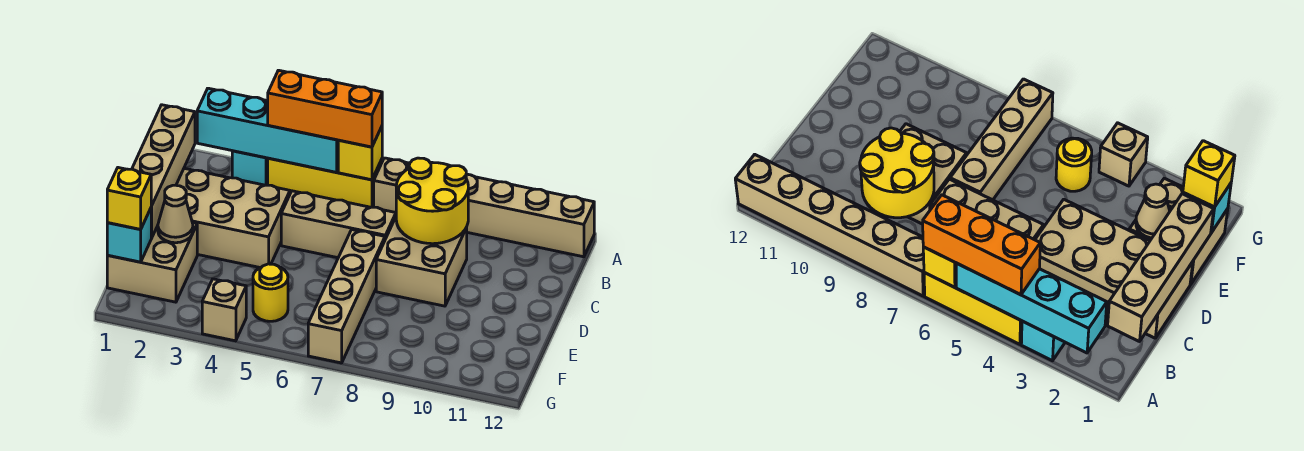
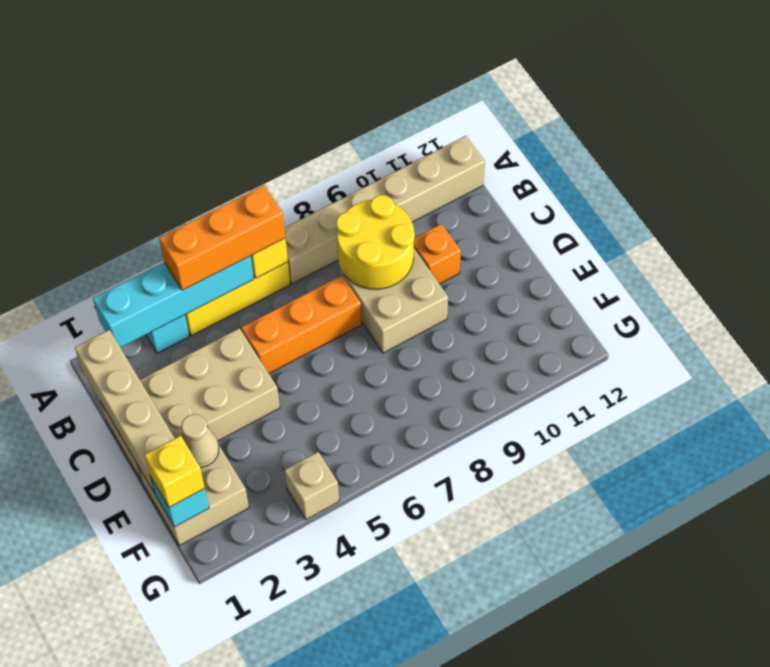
tan 1x3 brick [281,191,396,258] -> orange 1x3 brick [241,275,362,373]
none -> orange 1x1 brick [414,224,461,284]
tan 1x4 brick [308,230,385,363] -> none
yellow 1x1 round brick [253,264,288,321] -> none

